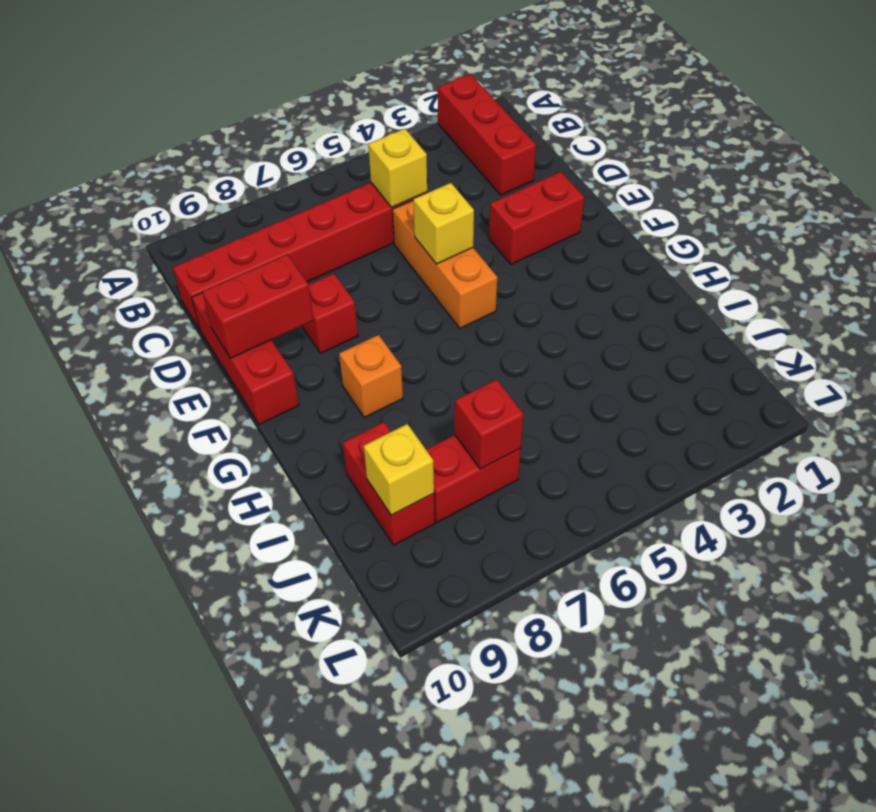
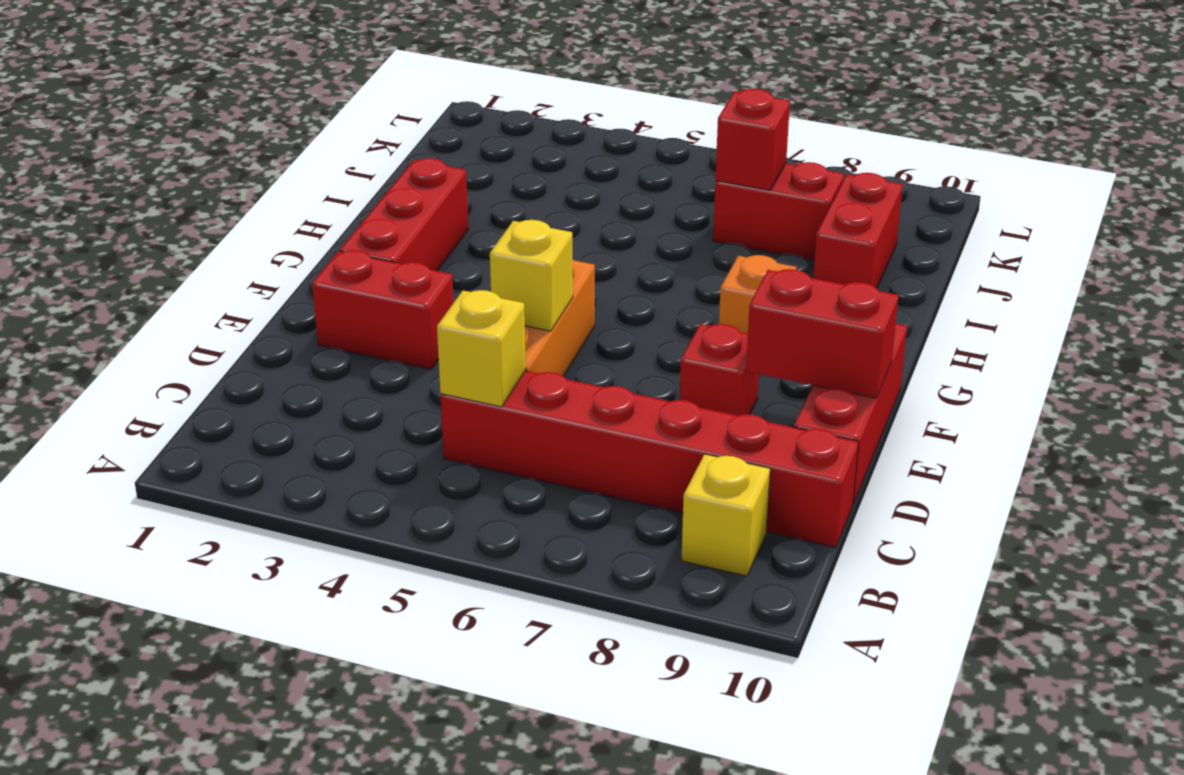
red 1x3 brick [438,74,536,195] -> red 1x3 brick moved to [340,158,468,271]
yellow 1x1 brick [364,424,434,515] -> yellow 1x1 brick moved to [681,454,770,576]

